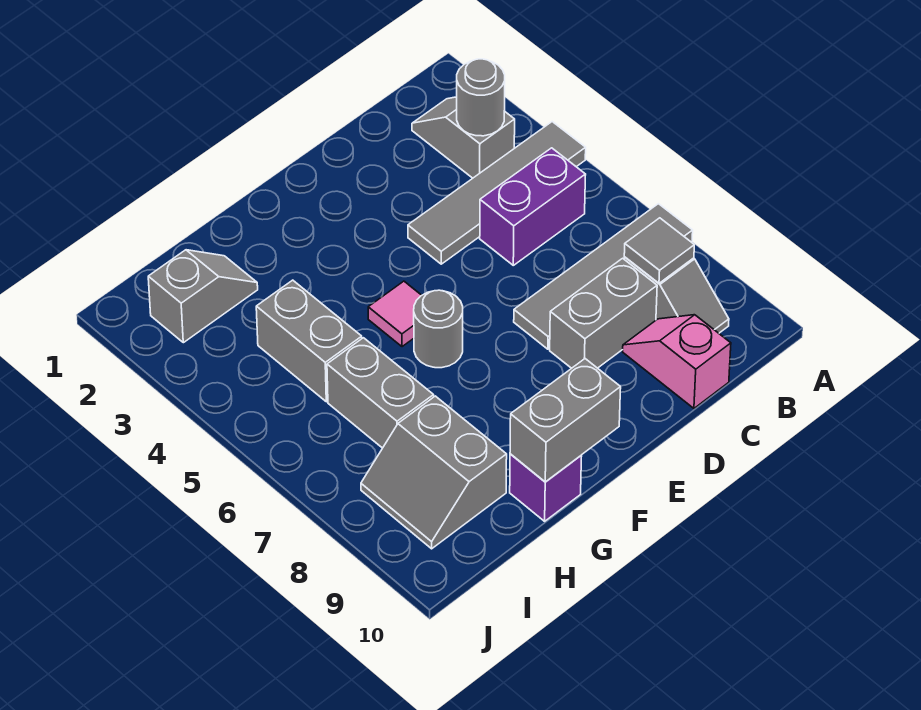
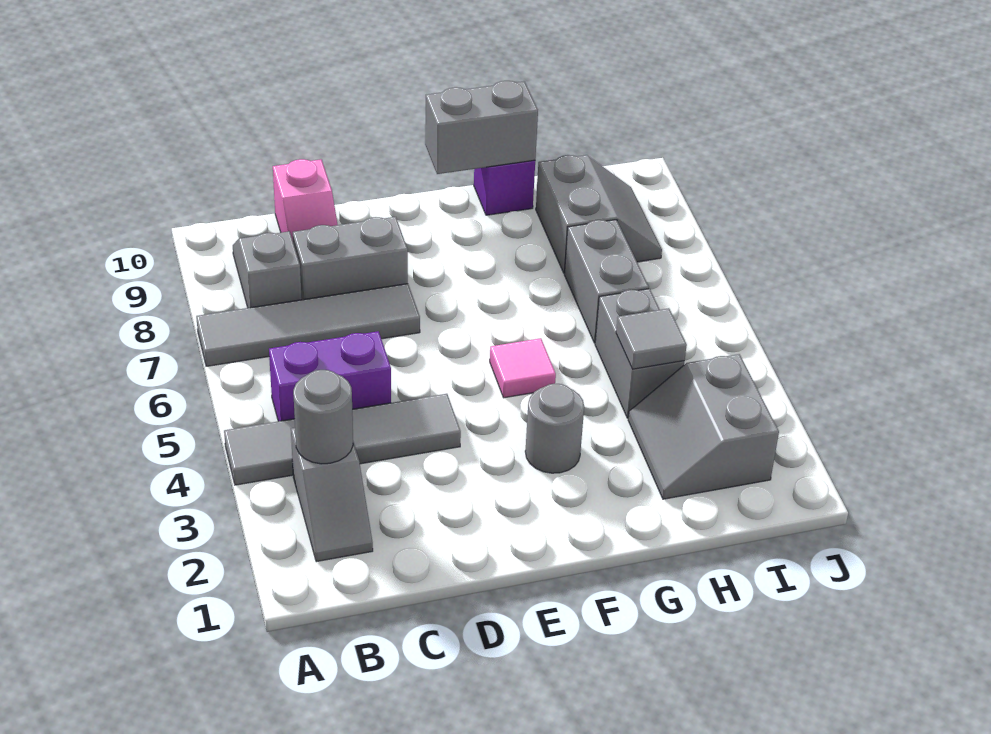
grey 1x1 tile [624,218,694,283] -> grey 1x1 tile moved to [616,308,687,369]
grey 1x1 round brick [414,290,463,368] -> grey 1x1 round brick moved to [525,384,584,473]
grey 1x2 slope [148,250,258,343] -> grey 2x2 slope [628,354,779,499]

